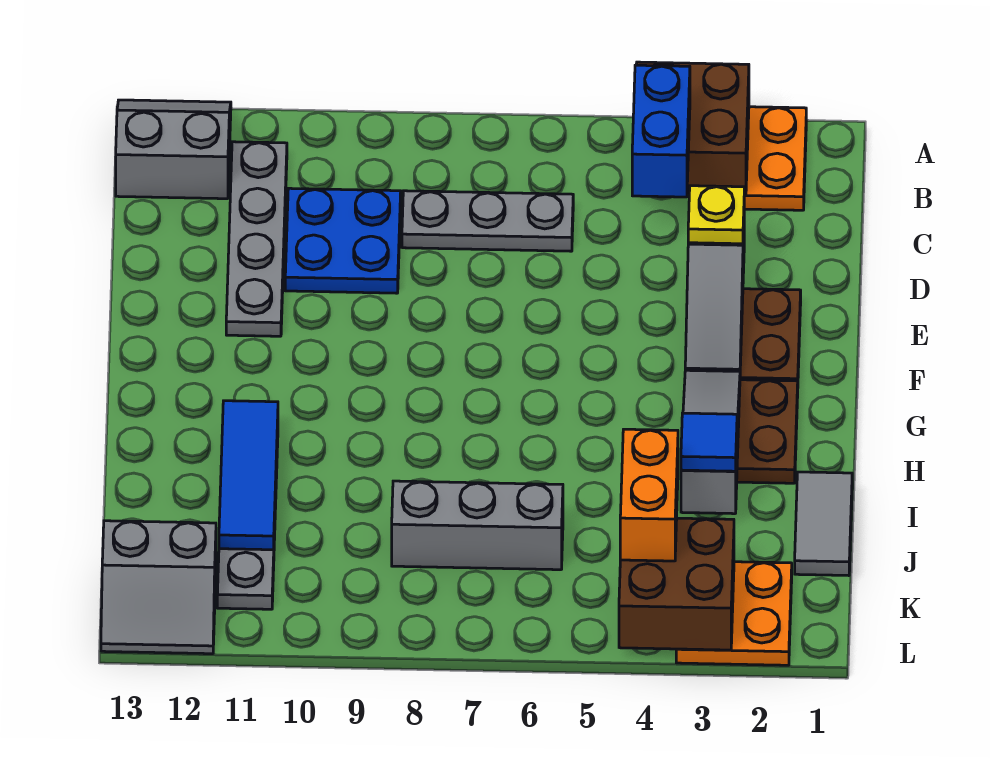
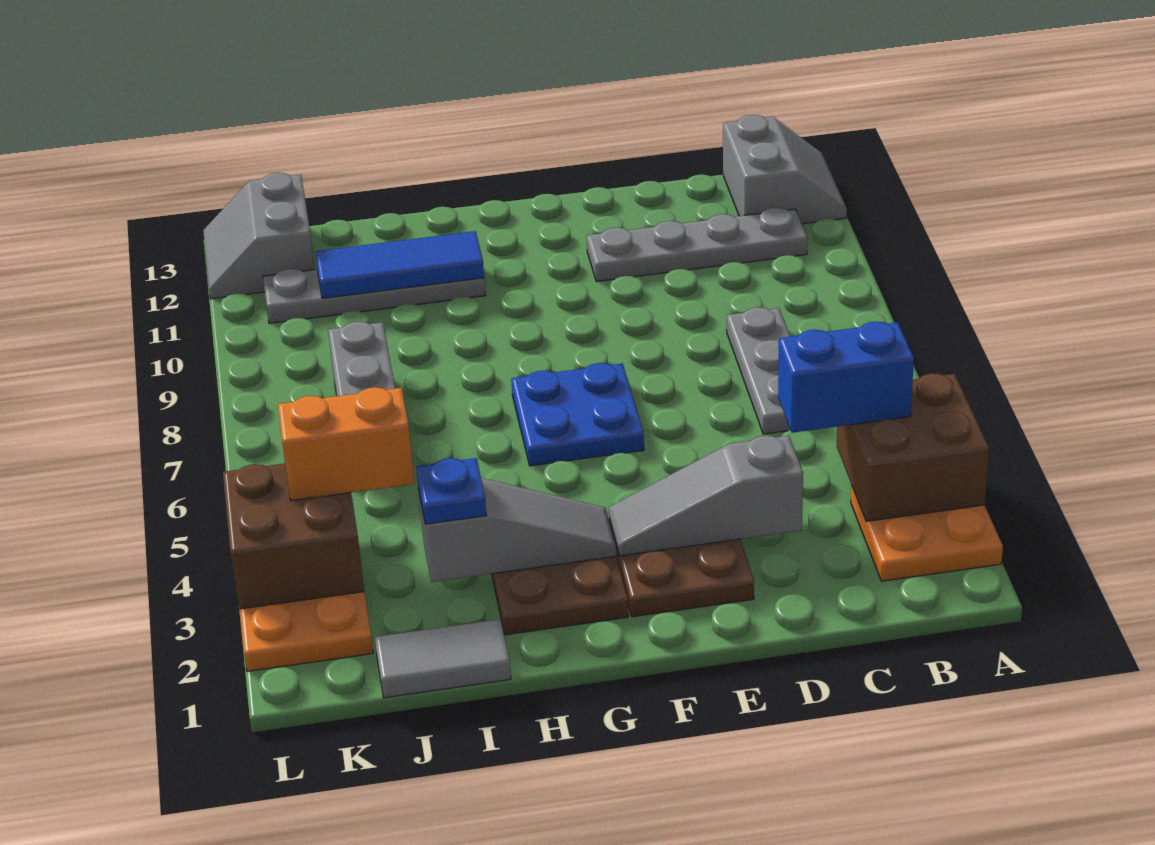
blue 2x2 plate [285,188,401,293] -> blue 2x2 plate moved to [511,363,644,466]
yellow 1x1 plate [688,186,744,244] -> none
blue 1x1 tile [681,413,737,471] -> blue 1x1 plate [416,458,486,524]

